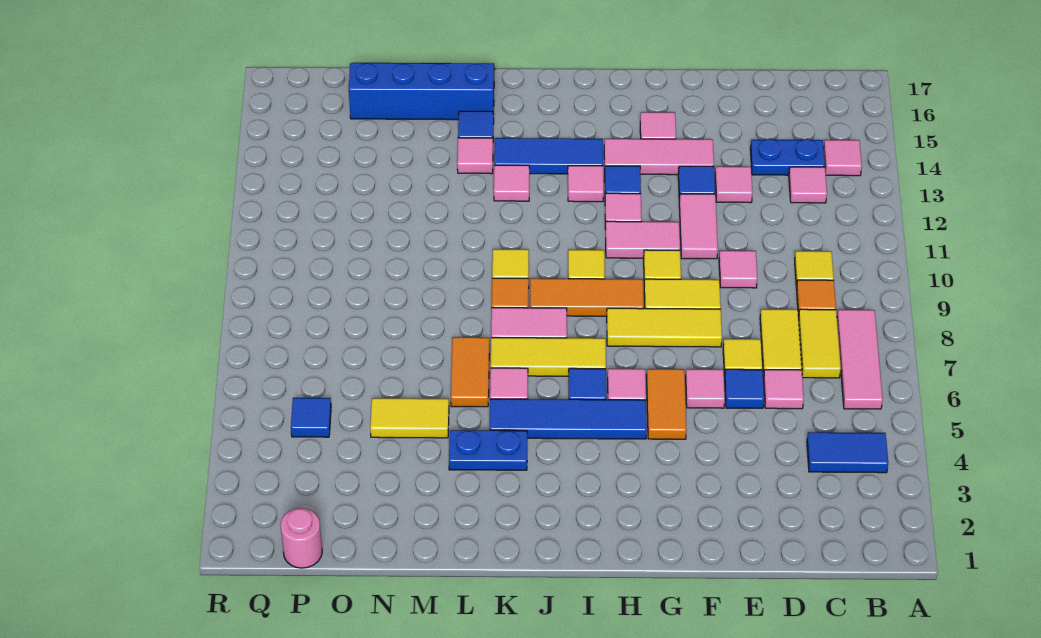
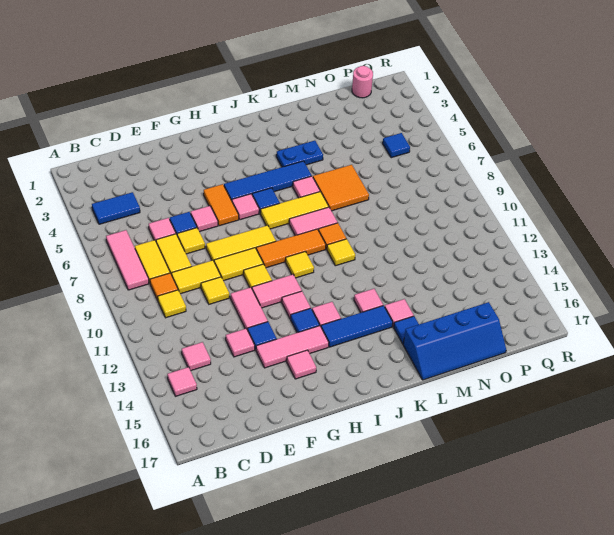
blue 1x2 plate [750,139,825,175] -> none
pink 1x1 tile [719,251,757,288] -> yellow 1x1 tile [201,277,229,304]
orange 1x2 tile [451,337,489,407] -> orange 2x2 tile [313,165,369,211]
yellow 1x2 tile [370,398,449,438] -> yellow 1x2 tile moved to [172,260,221,294]

